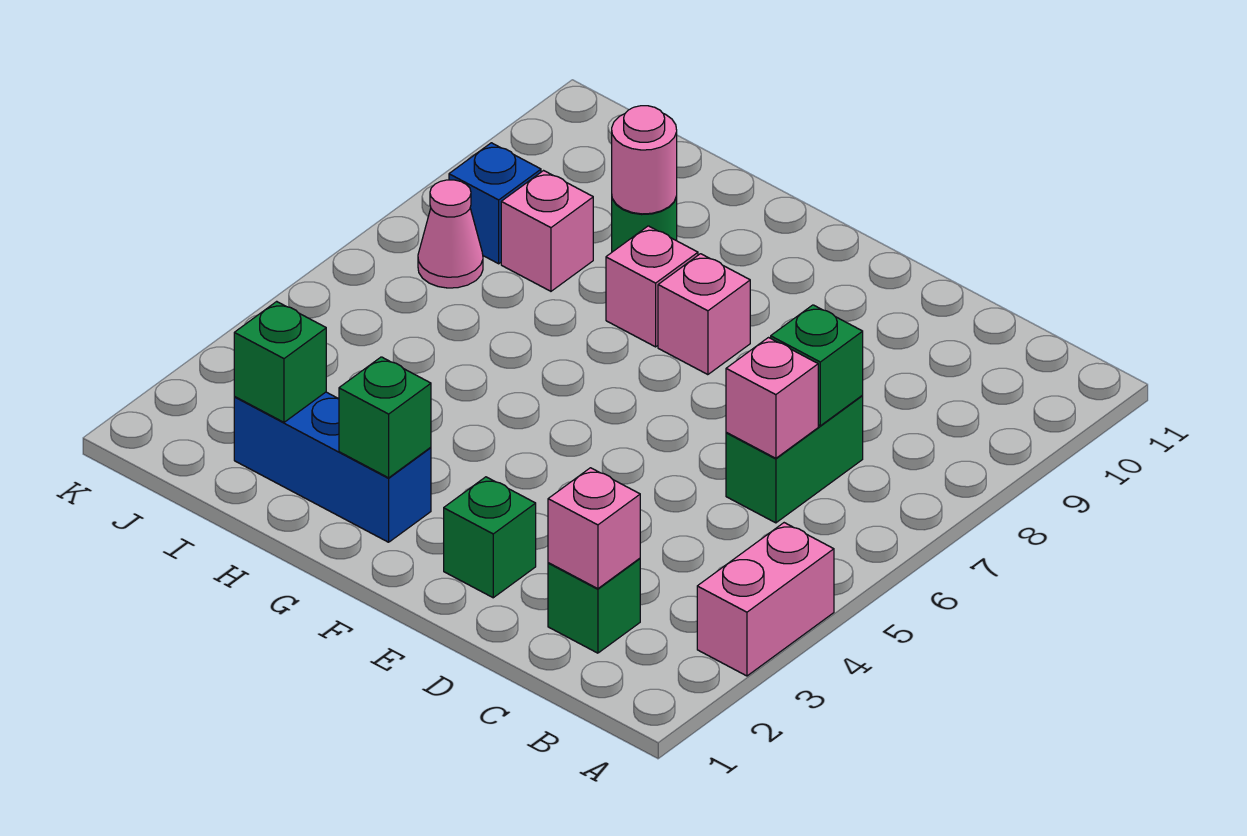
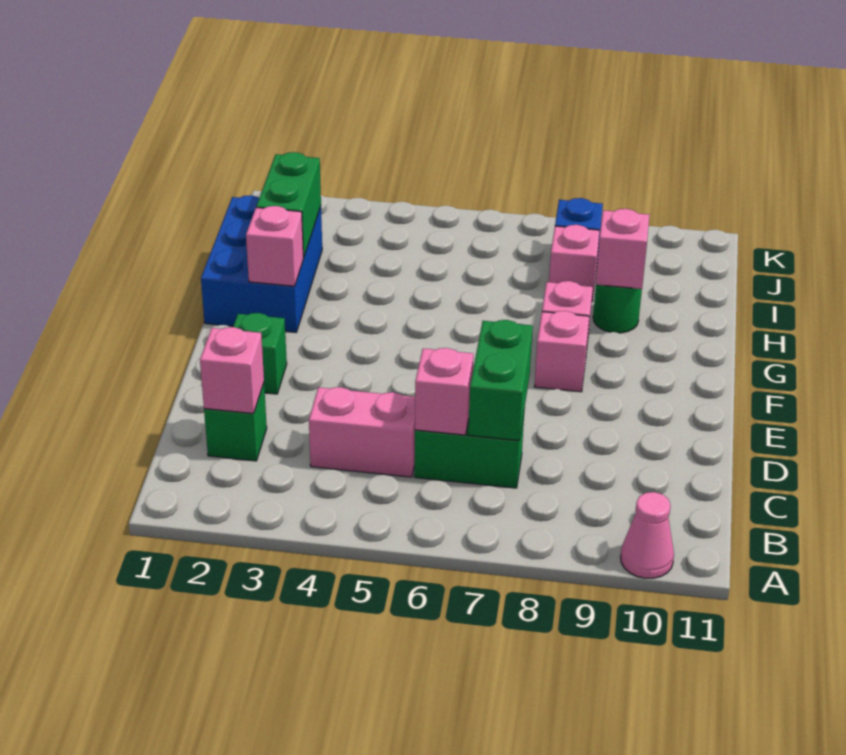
pink 1x2 brick [697,523,834,676] -> pink 1x2 brick moved to [309,387,415,477]
green 1x1 brick [771,305,863,426] -> green 1x2 brick [468,320,533,441]
blue 1x3 brick [234,392,431,542] -> blue 2x3 brick [201,195,322,332]
green 1x1 brick [339,357,431,478] -> pink 1x1 brick [246,206,304,286]
pink 1x1 round brick [612,106,677,214] -> pink 1x1 brick [596,209,649,289]
green 1x1 brick [234,301,326,422] -> green 1x2 brick [256,152,321,258]
pink 1x1 cone [418,180,483,288] -> pink 1x1 cone moved to [620,492,674,578]

